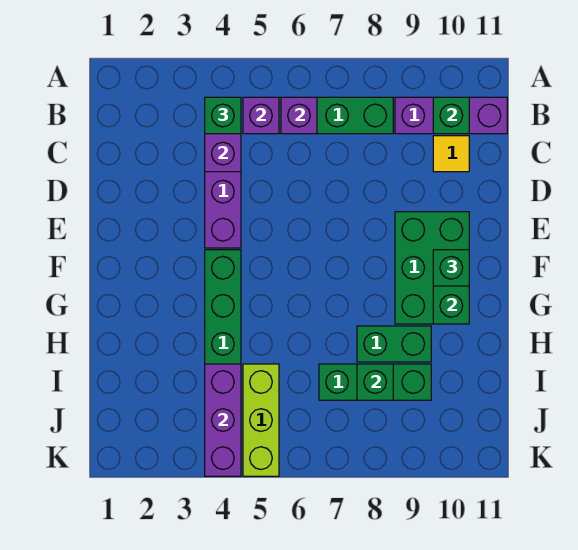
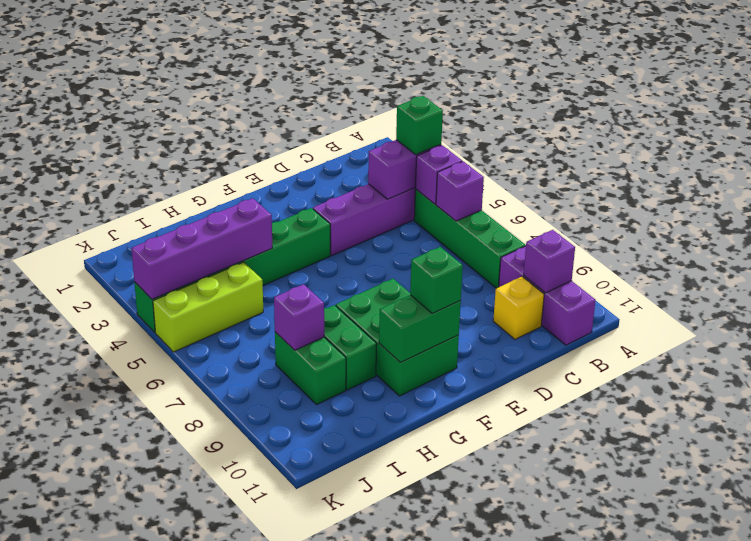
green 1x1 brick [433,97,469,134] -> purple 1x1 brick [524,230,575,293]
yellow 1x1 tile [433,136,469,172] -> yellow 1x1 brick [493,277,544,339]
green 2x3 brick [395,212,469,324] -> green 2x3 brick turned to [336,279,459,396]
purple 1x3 brick [205,364,241,476] -> purple 1x4 brick [131,198,272,299]
green 1x3 brick [319,364,431,400] -> green 1x2 brick [275,332,346,404]
green 1x1 brick [357,364,393,400] -> purple 1x1 brick [274,284,324,350]

